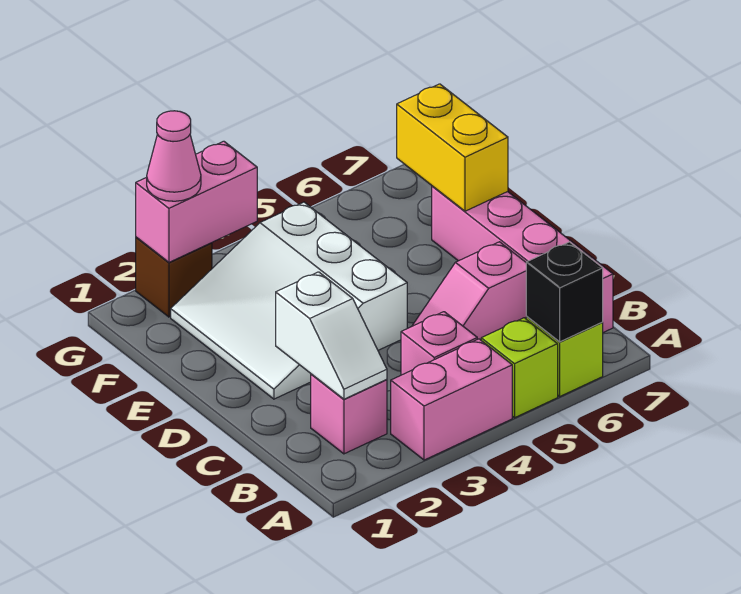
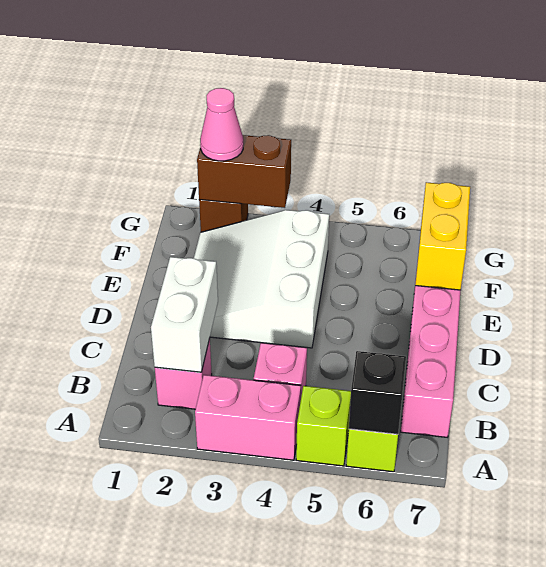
white 1x2 slope [276,272,387,399] -> white 1x2 brick [151,257,218,372]
pink 1x2 slope [412,242,527,340] -> none
pink 1x2 brick [136,141,257,262] -> brown 1x2 brick [197,135,291,208]

